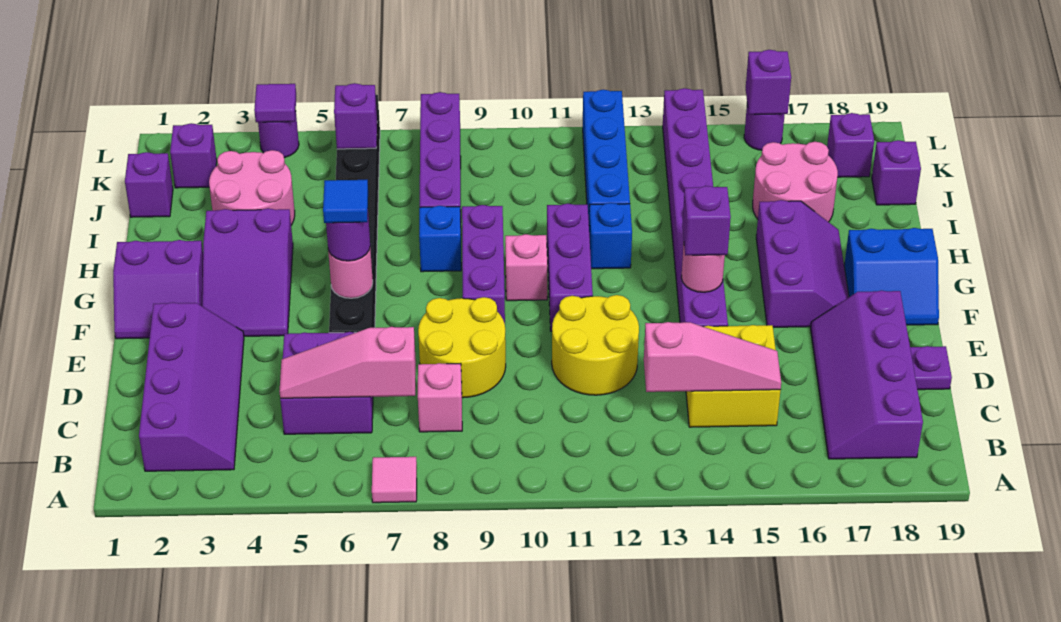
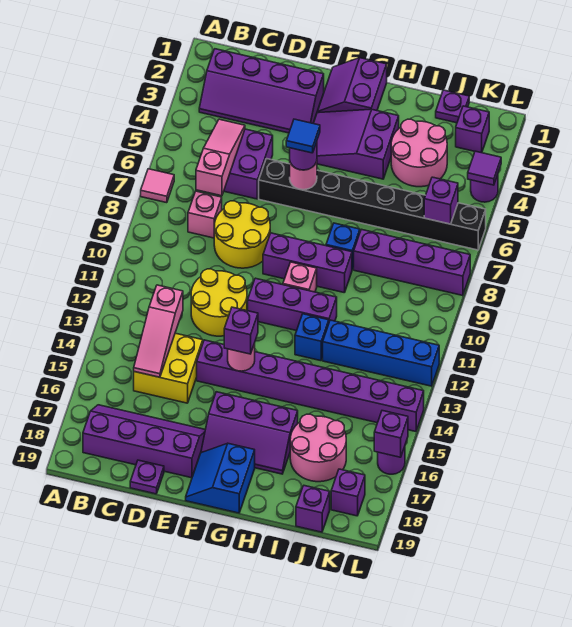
purple 1x1 brick [125,152,173,217] -> purple 1x1 plate [436,90,469,123]

